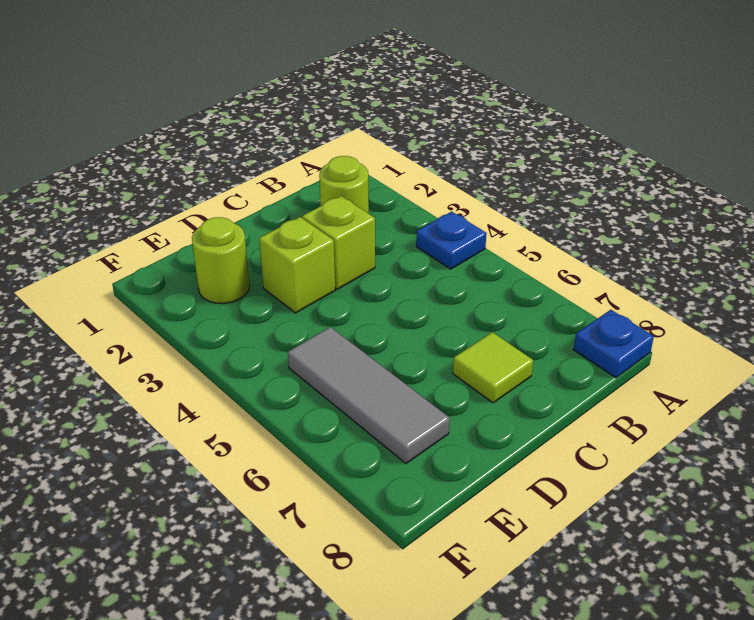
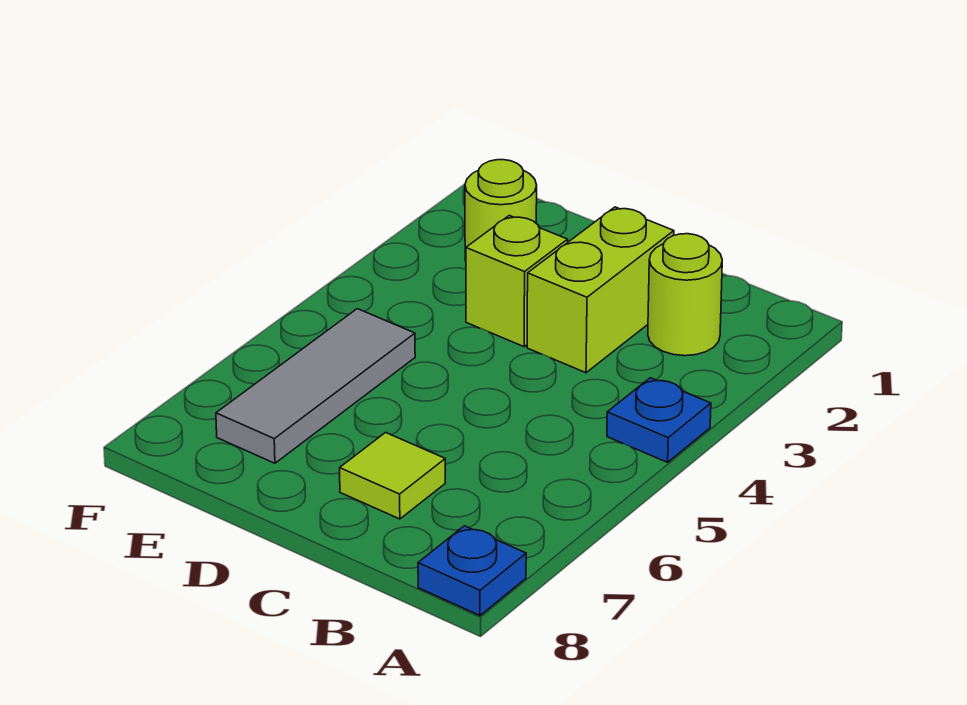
lime 1x1 brick [302,196,375,289] -> lime 1x2 brick [527,207,674,373]

